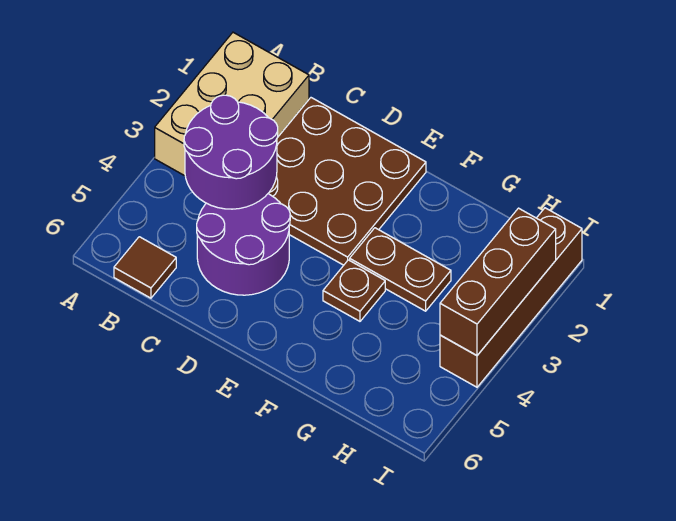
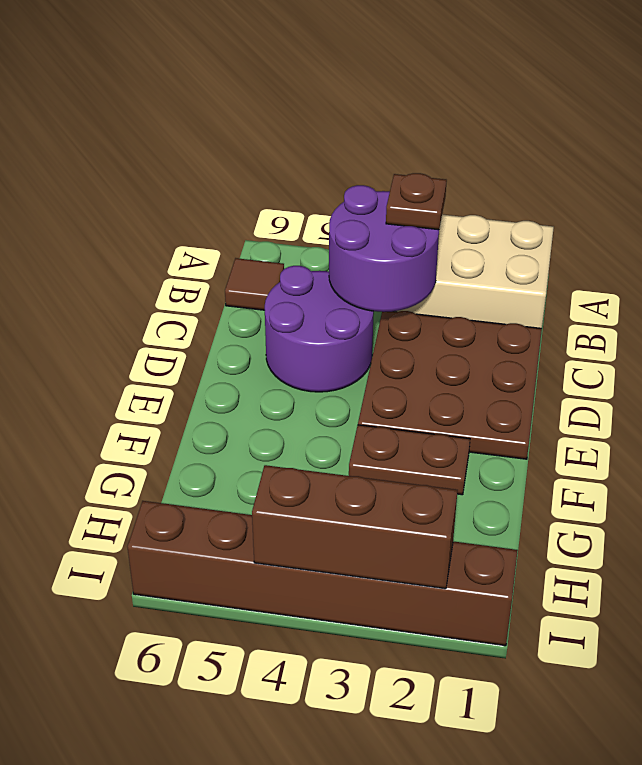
brown 1x2 plate [350,228,451,311] -> brown 1x2 plate turned to [349,425,470,495]
brown 1x1 plate [323,260,385,321] -> brown 1x1 plate moved to [386,173,447,230]
brown 1x4 brick [440,208,582,387] -> brown 1x6 brick [127,501,518,646]

